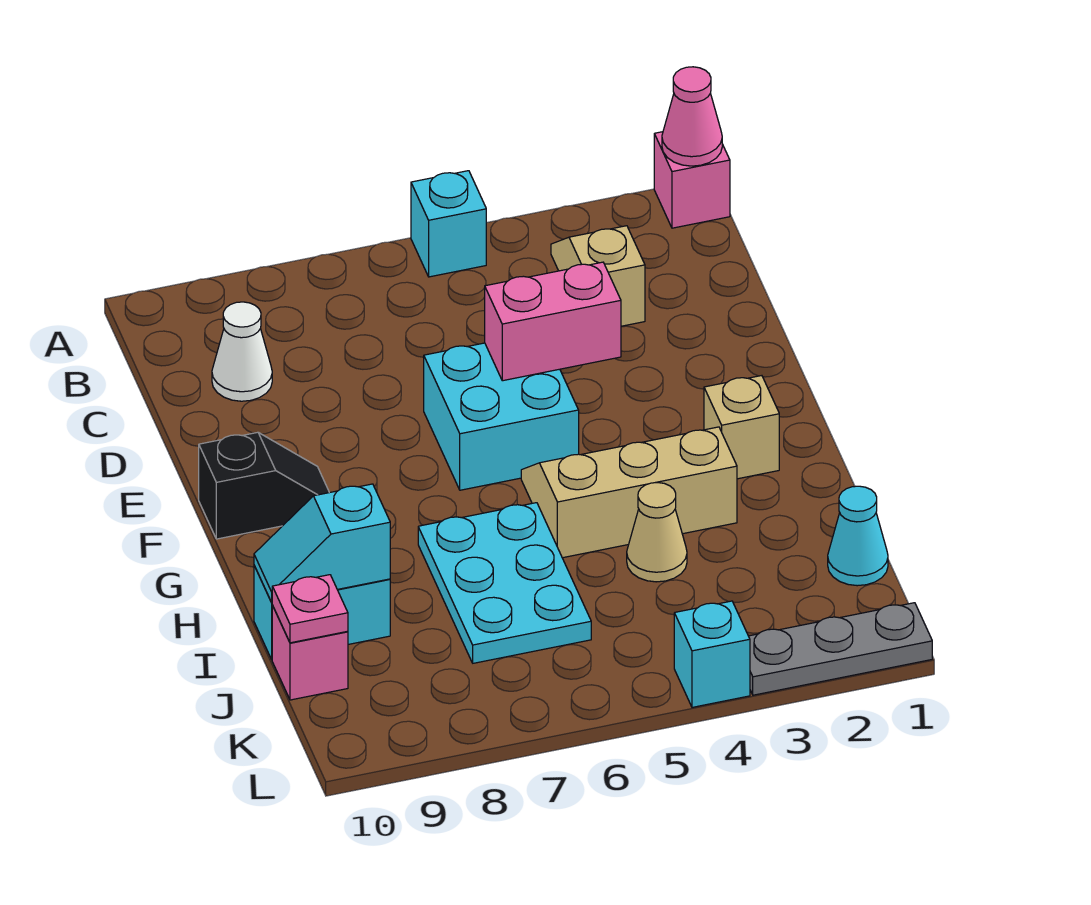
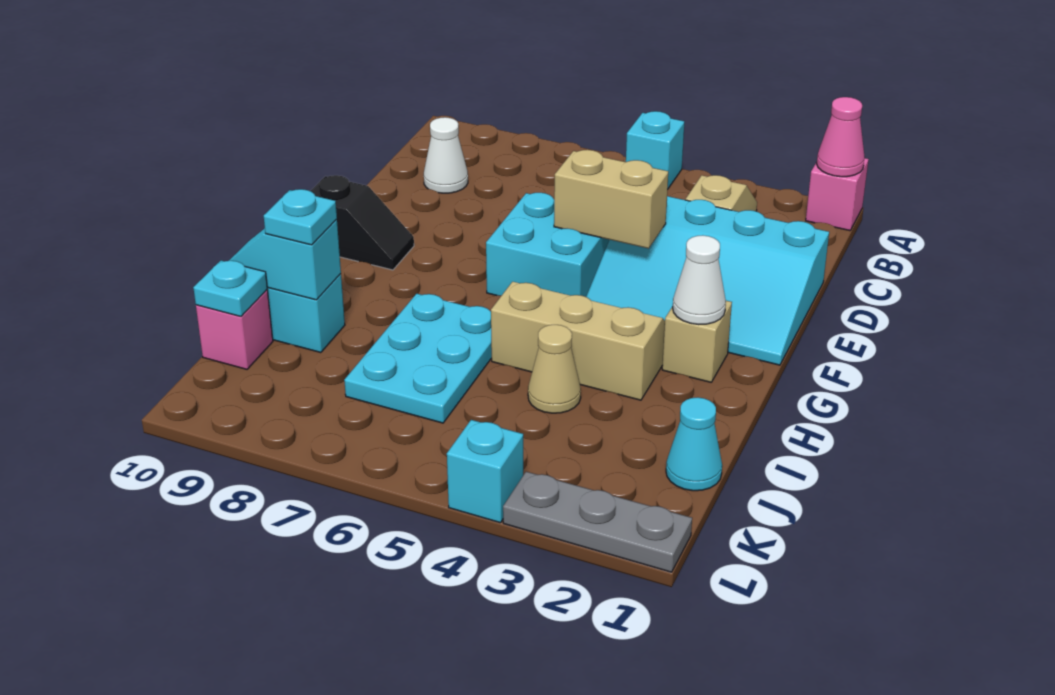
none -> cyan 3x4 slope [586,196,829,365]
pink 1x2 brick [485,262,621,381] -> tan 1x2 brick [554,150,668,249]
none -> white 1x1 cone [673,235,726,325]
none -> cyan 1x1 plate [264,189,337,245]
pink 1x1 plate [272,575,348,643] -> cyan 1x1 plate [193,261,267,317]

